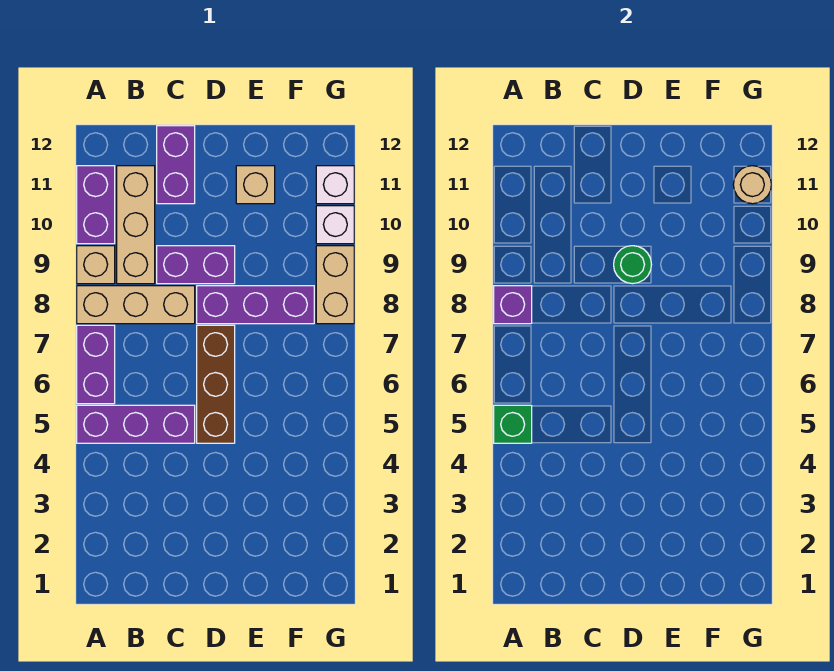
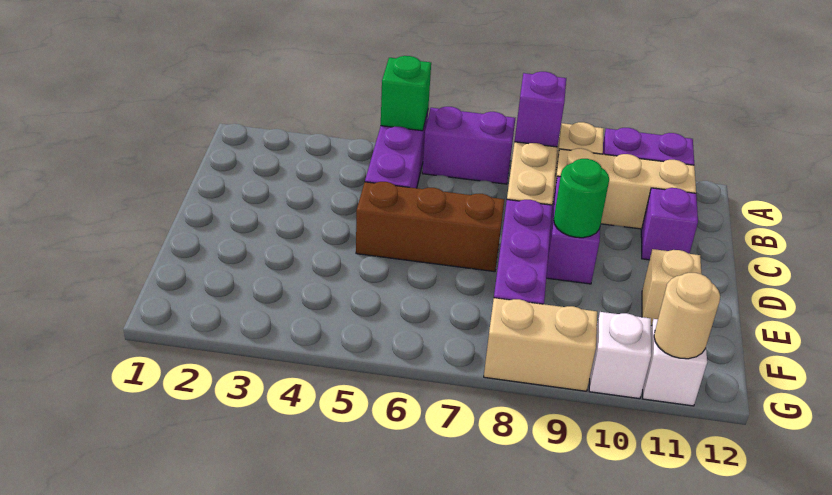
purple 1x2 brick [157,126,195,204] -> purple 1x1 brick [641,188,698,260]

